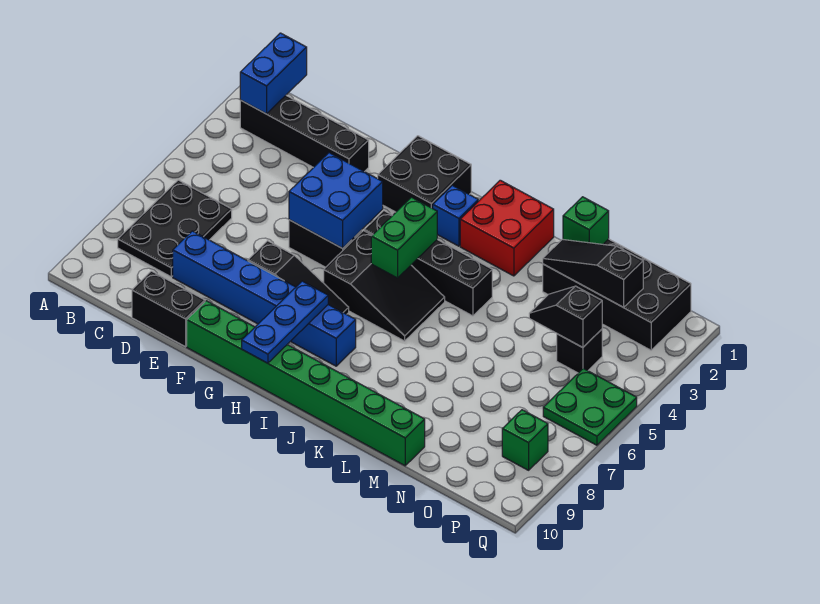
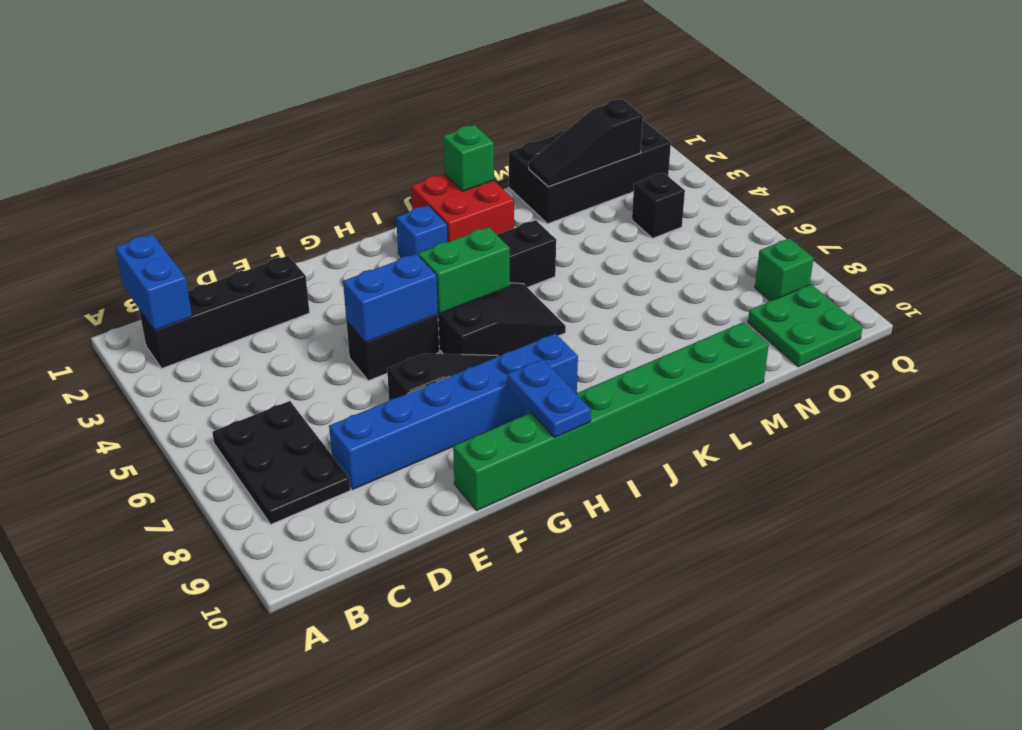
black 1x2 brick [132,271,205,347] -> none
blue 2x2 brick [289,153,383,248] -> blue 1x2 brick [343,254,438,342]
black 2x2 brick [378,136,471,212] -> none
blue 1x3 plate [242,281,328,363] -> blue 1x2 plate [507,359,591,438]
green 1x2 brick [371,197,437,278] -> green 1x2 brick turned to [418,227,510,313]
green 1x1 brick [563,197,609,244] -> green 1x1 brick moved to [443,125,494,191]
black 1x2 slope [529,286,602,348] -> none
green 2x2 plate [543,368,637,445] -> green 2x2 plate moved to [748,284,863,367]

